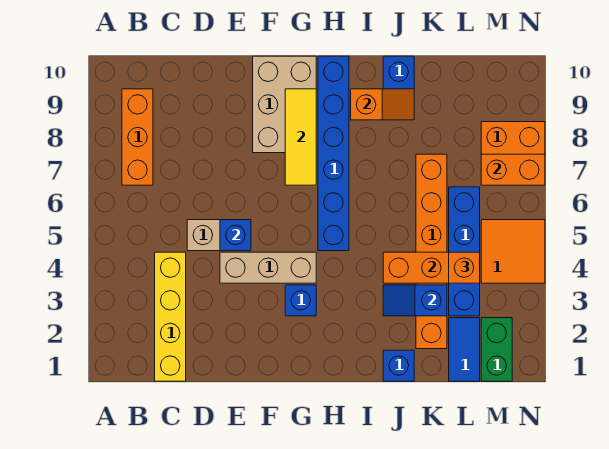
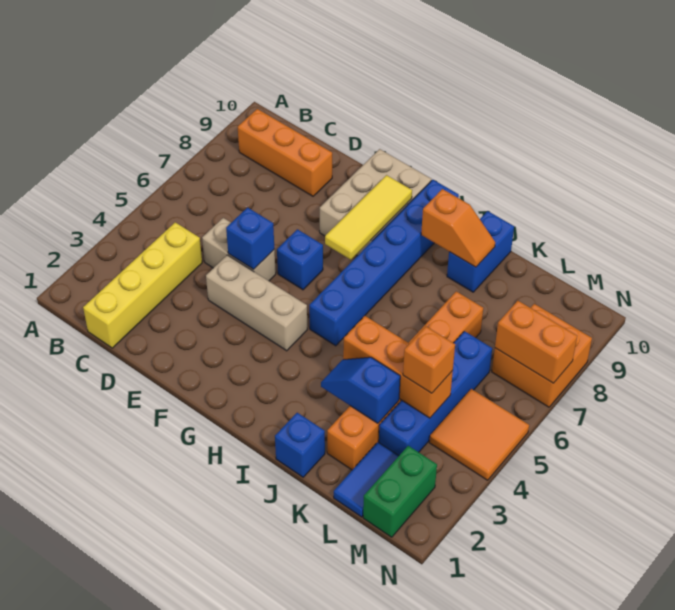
orange 1x3 brick [122,89,153,185] -> orange 1x3 brick turned to [238,109,332,196]
blue 1x1 brick [285,285,316,316] -> blue 1x1 brick moved to [277,229,323,290]

